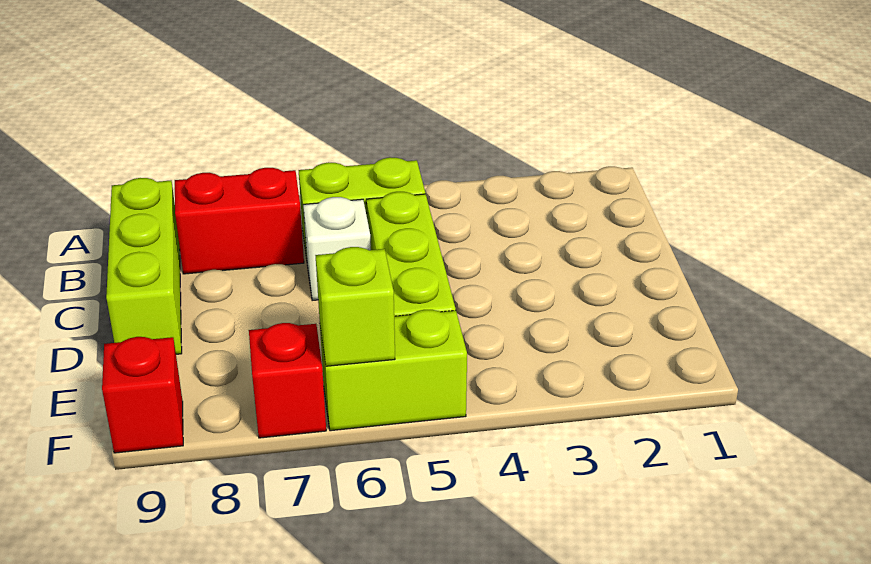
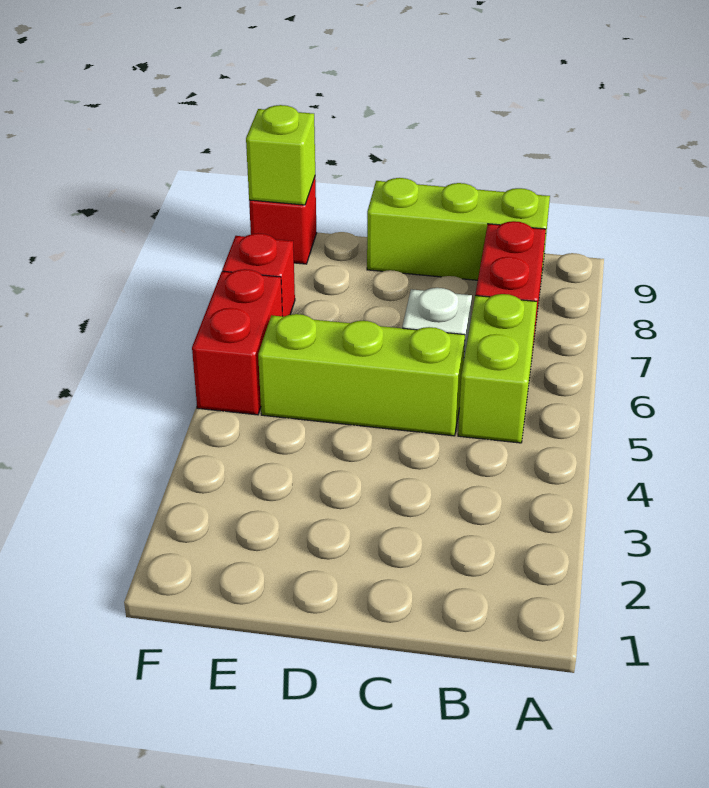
lime 1x2 brick [320,310,467,431] -> red 1x2 brick [192,269,282,415]
lime 1x1 brick [315,247,395,366] -> lime 1x1 brick moved to [246,105,315,205]

